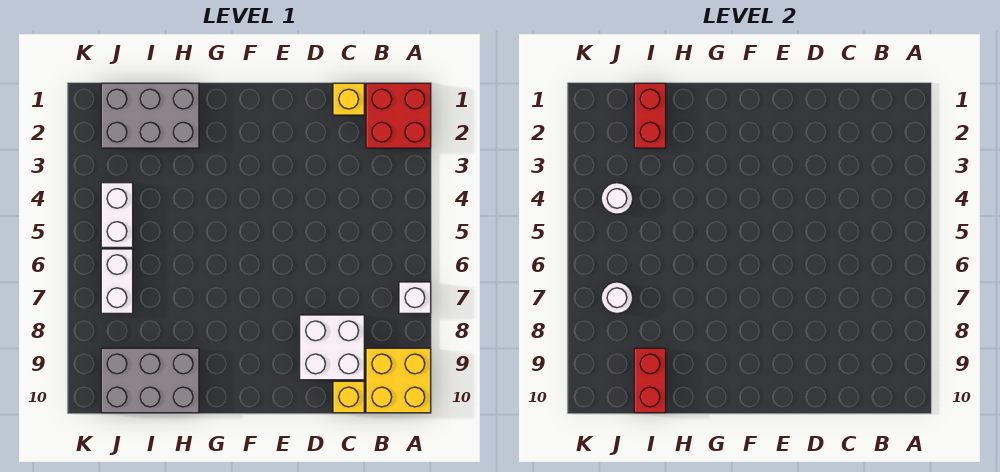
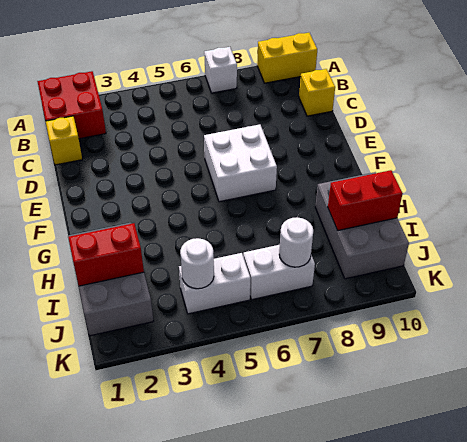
yellow 2x2 brick [366,348,431,413] -> yellow 1x2 brick [257,33,317,83]
white 2x2 brick [300,315,364,380] -> white 2x2 brick moved to [204,124,277,202]

